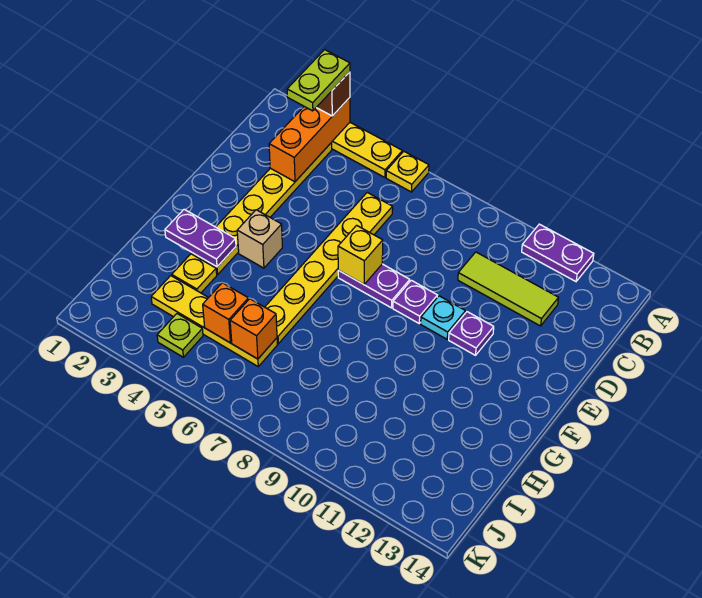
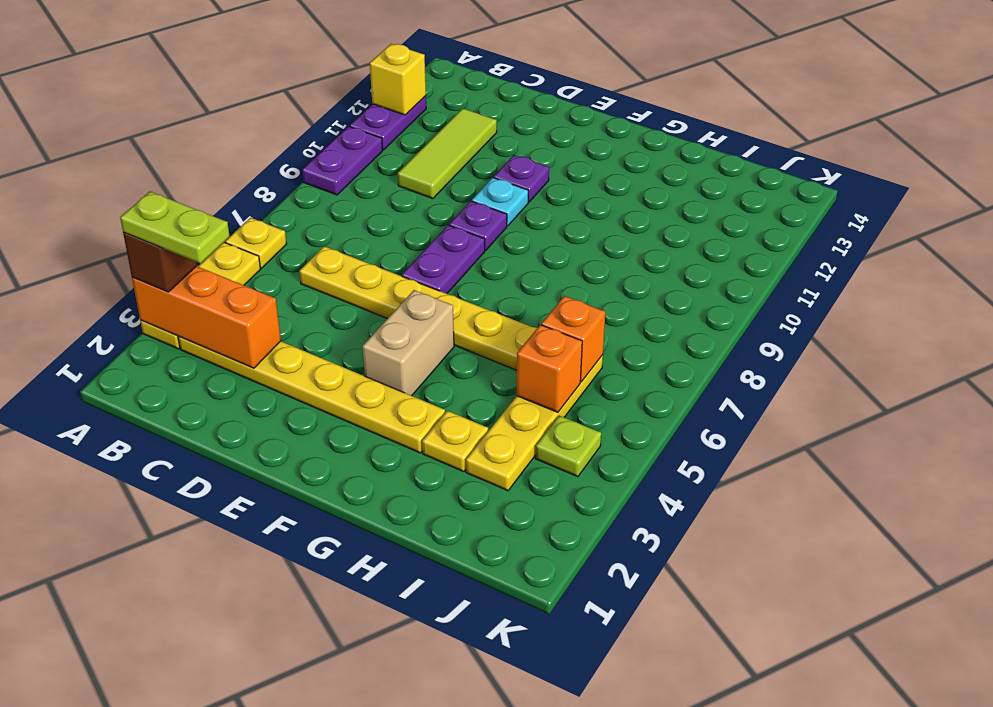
yellow 1x1 brick [338,225,383,284] -> yellow 1x1 brick moved to [370,44,426,115]
tan 1x1 brick [237,210,282,268] -> tan 1x2 brick [363,290,454,396]
purple 1x2 plate [165,209,236,267] -> purple 1x2 plate moved to [302,126,383,195]

